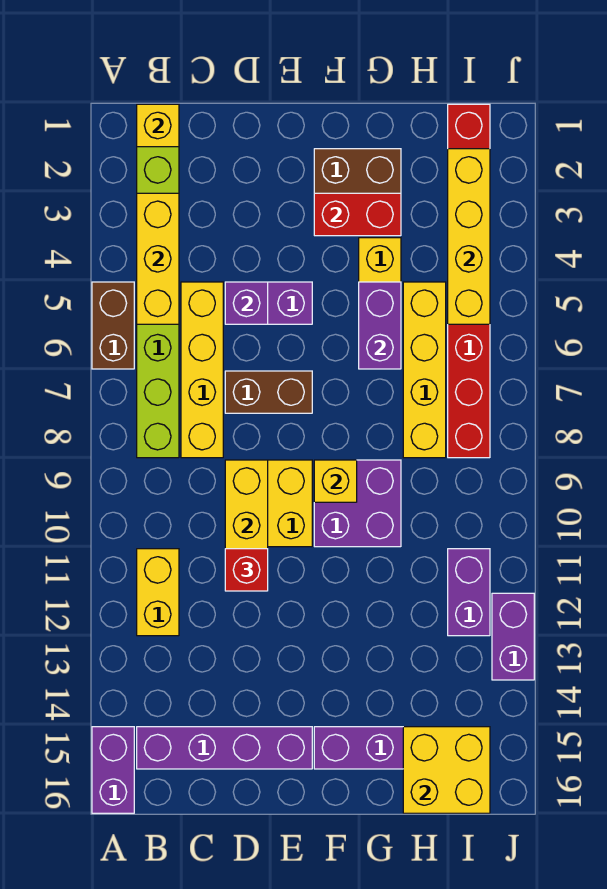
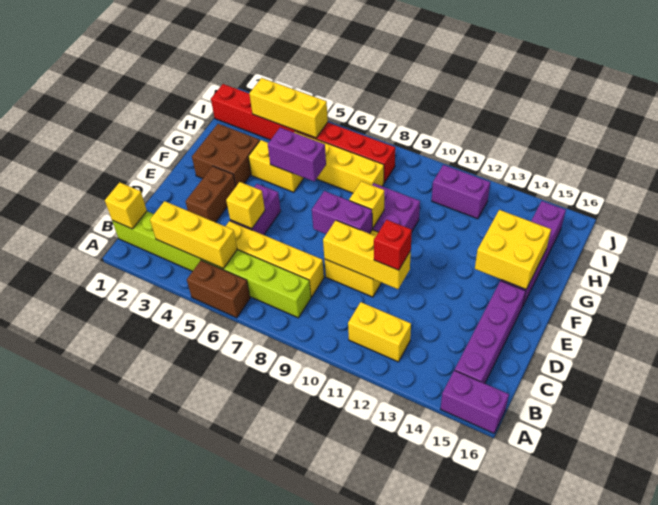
purple 1x1 brick [225,282,268,324] -> yellow 1x1 brick [226,182,265,229]
brown 1x2 brick [225,371,312,413] -> brown 1x2 brick moved to [186,166,236,222]
red 1x2 brick [314,193,401,236] -> none
yellow 2x2 brick [403,727,490,813] -> yellow 2x2 brick moved to [475,210,551,289]
yellow 1x4 brick [448,149,490,324] -> yellow 1x3 brick [249,78,328,138]
purple 1x2 brick [492,593,534,680] -> purple 1x2 brick moved to [312,191,373,234]

